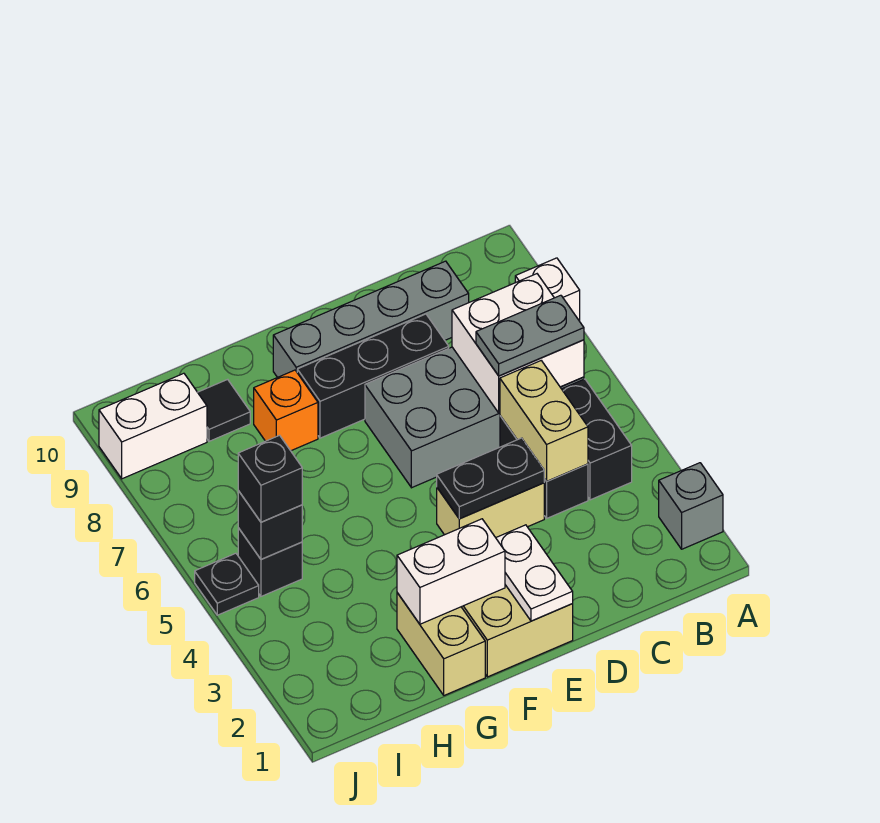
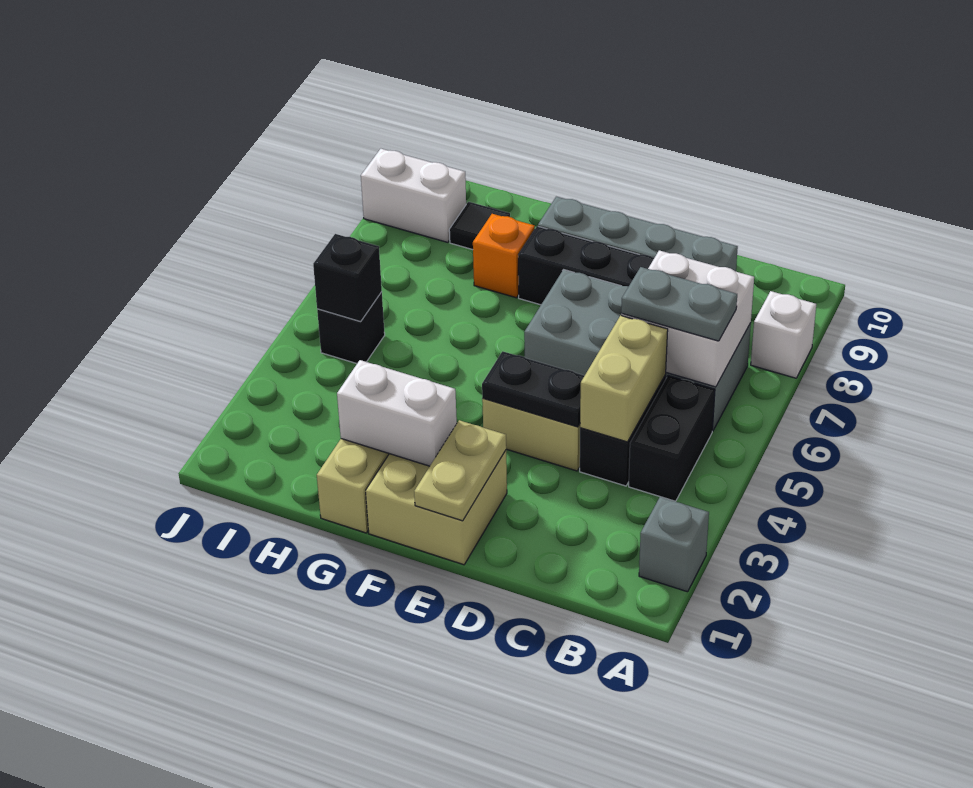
white 1x2 plate [496,525,573,621] -> tan 1x2 plate [414,420,506,521]
black 1x1 brick [238,435,302,522] -> none
black 1x1 plate [195,553,259,615] -> none

